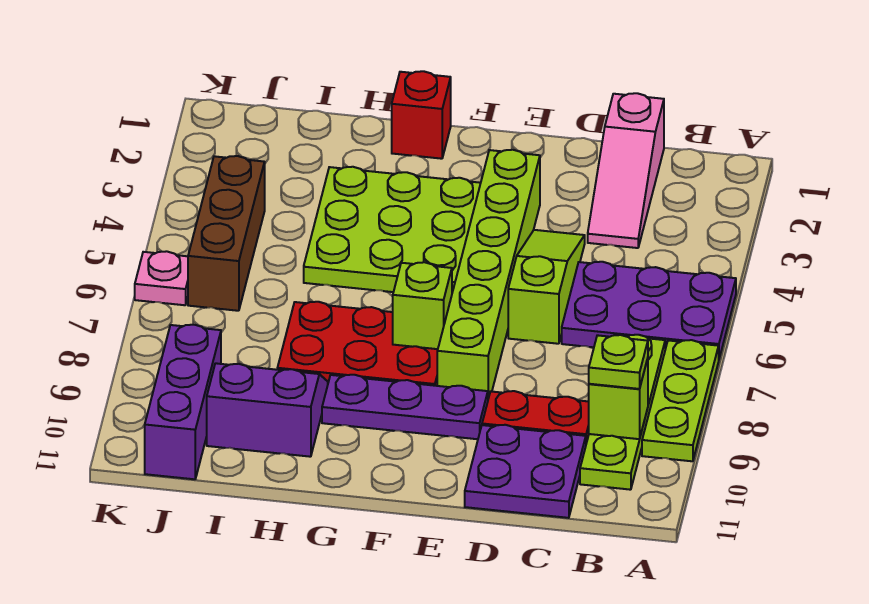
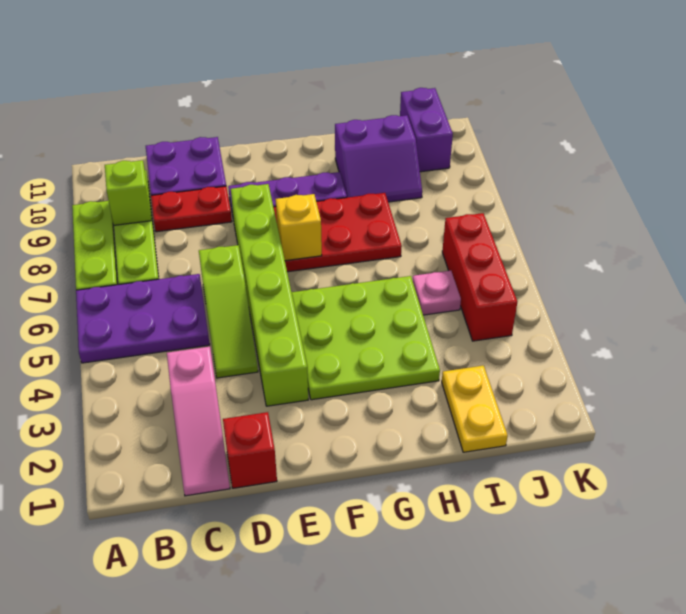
lime 1x1 plate [589,335,648,389] -> none
pink 1x3 slope [588,93,664,248] -> pink 1x3 slope turned to [167,347,230,496]
lime 1x1 brick [393,262,452,349] -> yellow 1x1 brick [276,194,322,261]
red 1x1 brick [392,71,451,159] -> red 1x1 brick moved to [223,412,277,488]
none -> yellow 1x2 plate [442,366,508,452]
brown 1x3 brick [188,156,265,311] -> red 1x3 brick [442,213,517,341]
purple 1x3 brick [145,325,221,479] -> purple 1x2 brick [400,88,453,172]
pink 1x1 plate [135,251,188,305] -> pink 1x1 plate moved to [413,271,461,315]

